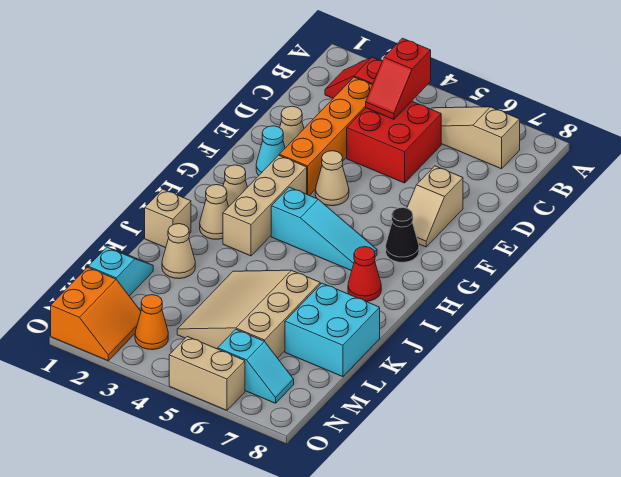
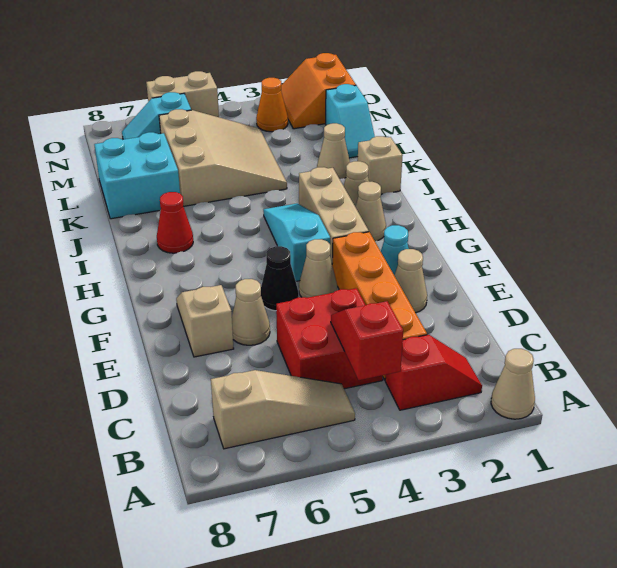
none -> tan 1x1 cone [491,349,535,419]
none -> tan 1x1 cone [232,279,270,345]
black 1x1 cone [386,208,419,262] -> black 1x1 cone moved to [261,246,299,311]
cyan 1x3 slope [271,187,377,271] -> cyan 1x3 slope turned to [263,203,330,281]

